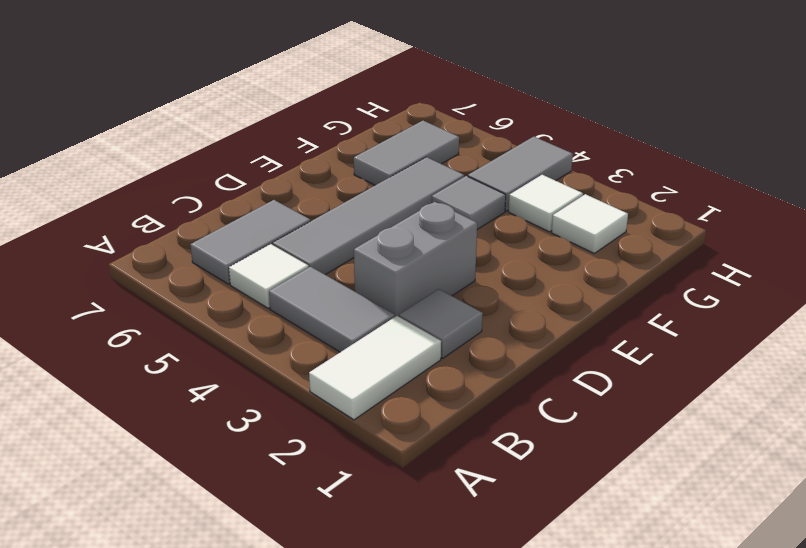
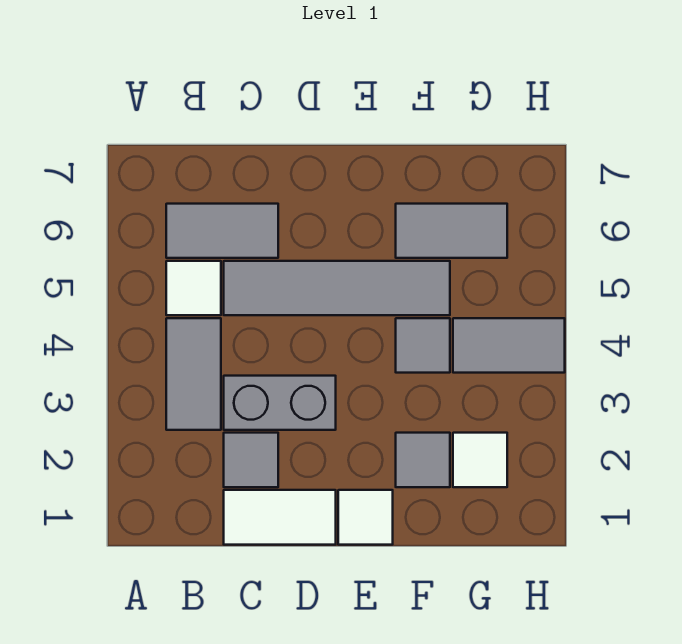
white 1x2 tile [309,316,441,420] -> white 1x2 tile moved to [224,490,336,545]
none -> grey 1x1 tile [396,433,450,487]
white 1x1 tile [509,175,583,232] -> white 1x1 tile moved to [338,490,393,545]

